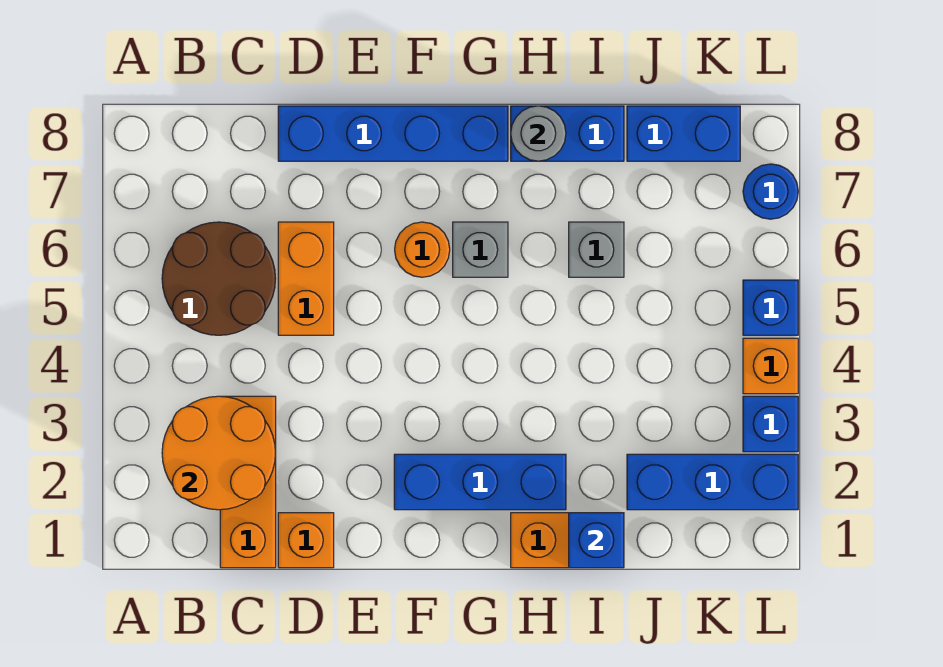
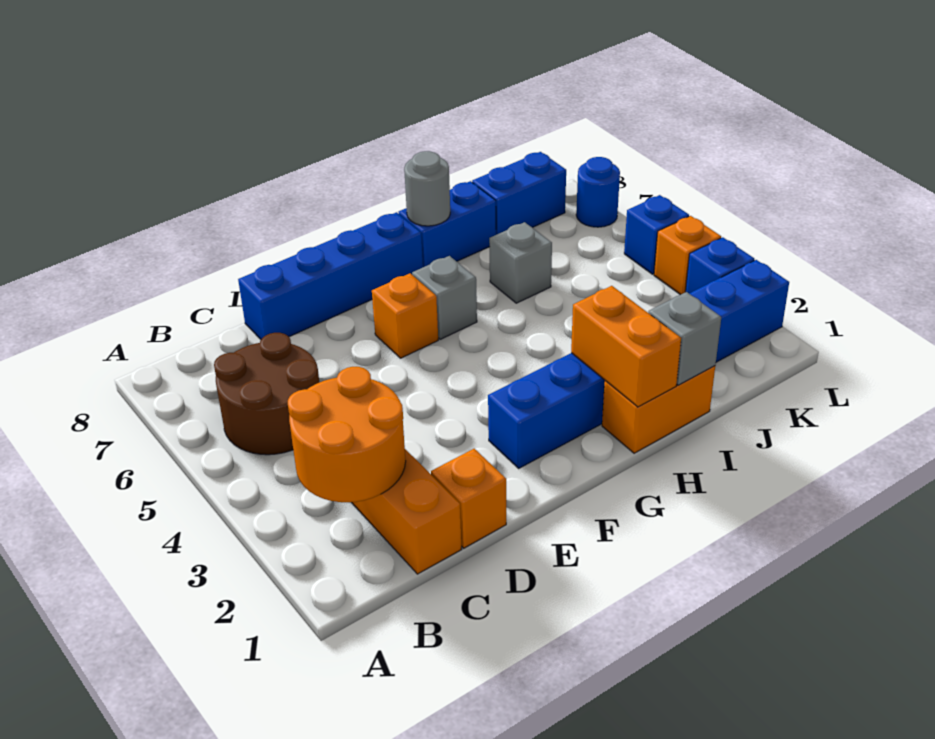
orange 1x2 brick [278,222,334,335] -> orange 1x2 brick moved to [571,286,681,407]
orange 1x1 round brick [395,222,450,277] -> orange 1x1 brick [372,273,438,358]
blue 1x1 brick [569,513,624,568] -> grey 1x1 brick [648,292,721,385]

